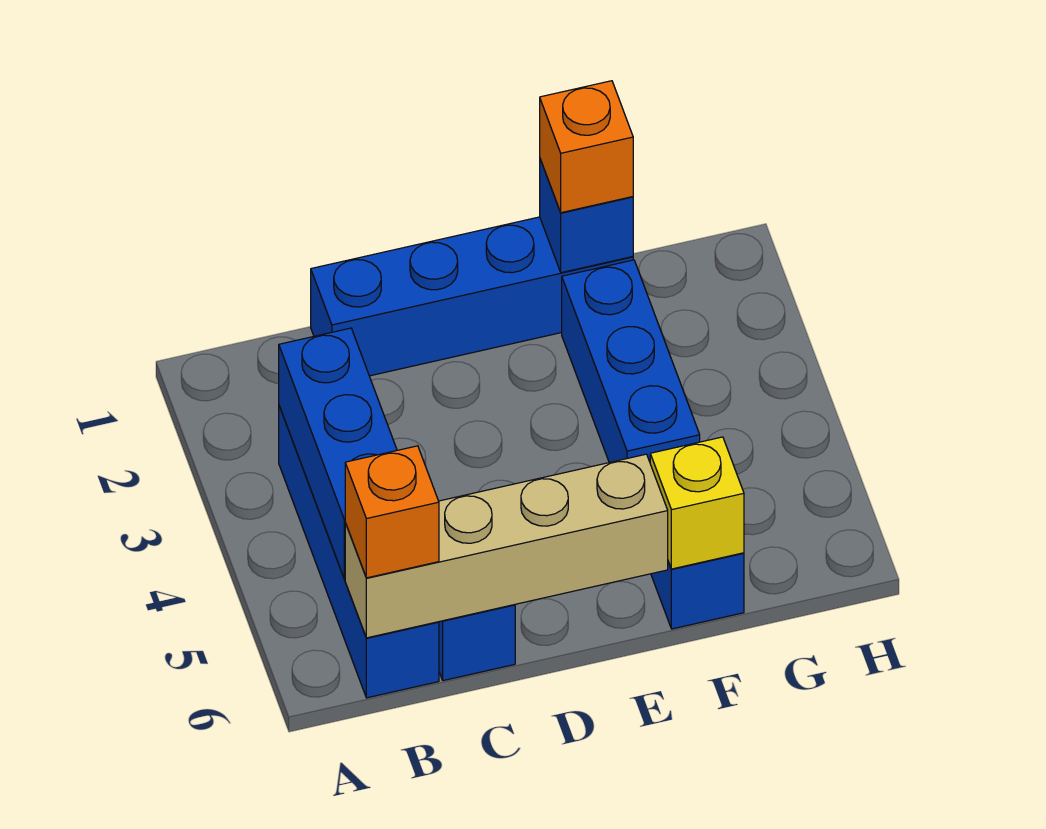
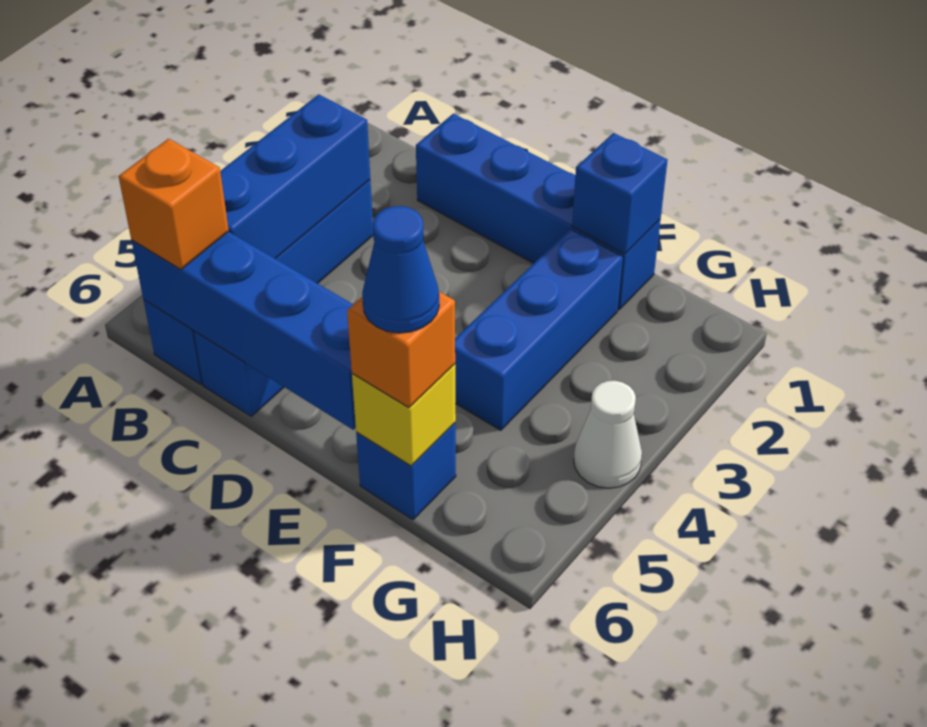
tan 1x4 brick [345,454,668,638] -> blue 1x4 brick [131,232,356,430]
orange 1x1 brick [540,81,633,213] -> orange 1x1 brick moved to [347,292,455,408]
none -> blue 1x1 cone [362,206,439,333]
none -> white 1x1 cone [574,381,642,488]

